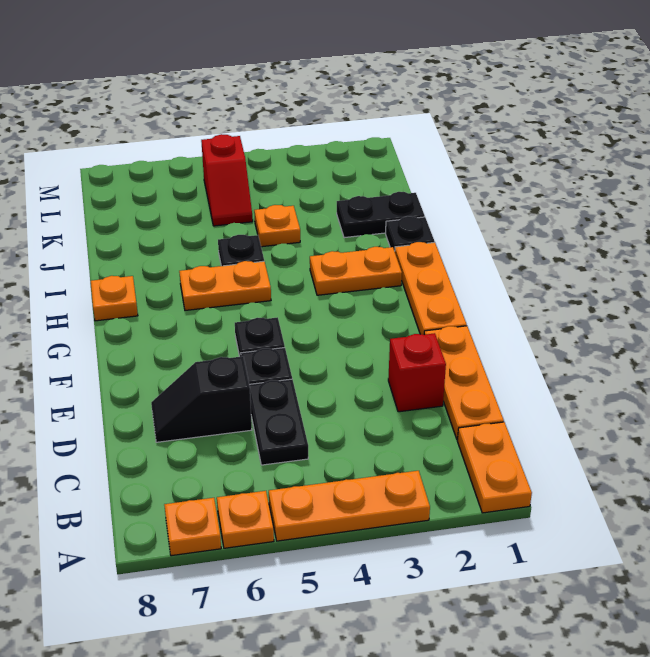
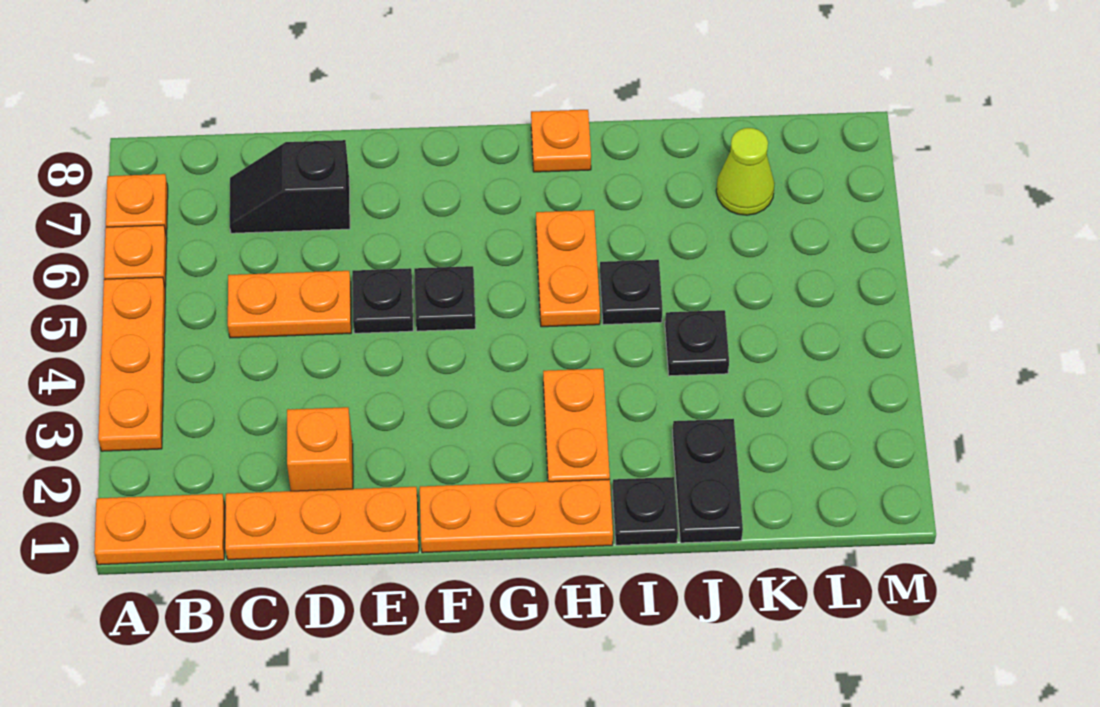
black 1x2 plate [249,379,308,465] -> orange 1x2 plate [228,271,351,338]
red 1x1 brick [388,333,446,412] -> orange 1x1 brick [287,407,353,491]
black 1x2 slope [151,356,252,442] -> black 1x2 slope turned to [230,140,350,233]
orange 1x1 plate [254,205,300,247] -> black 1x1 plate [665,310,729,376]
red 1x2 slope [201,134,253,226] -> none
none -> lime 1x1 cone [716,128,775,215]

